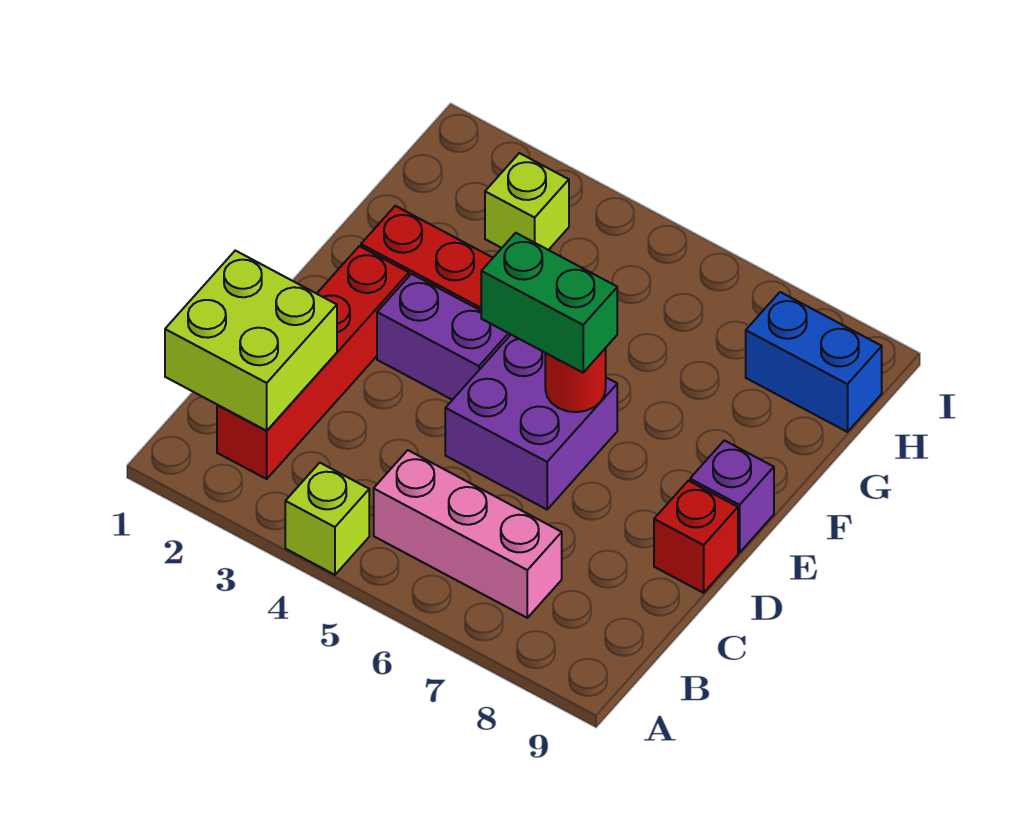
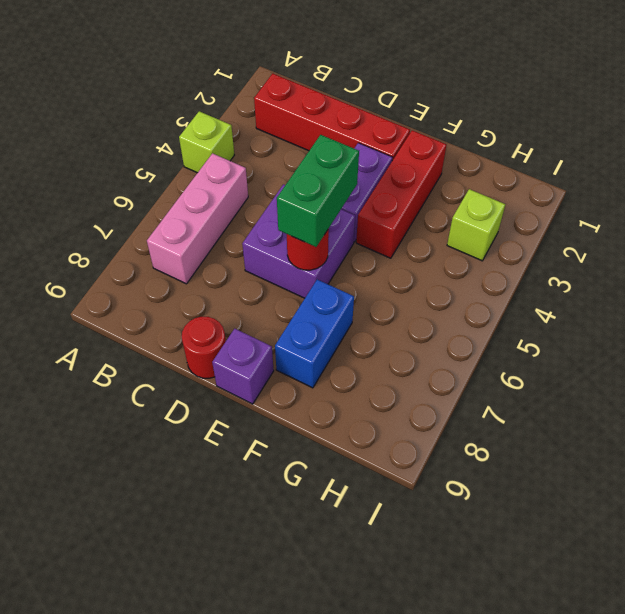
lime 2x2 brick [165,251,337,431] -> none
red 1x1 brick [654,481,738,593] -> red 1x1 round brick [182,317,226,378]
blue 1x2 brick [746,292,882,432] -> blue 1x2 brick moved to [275,280,354,388]

